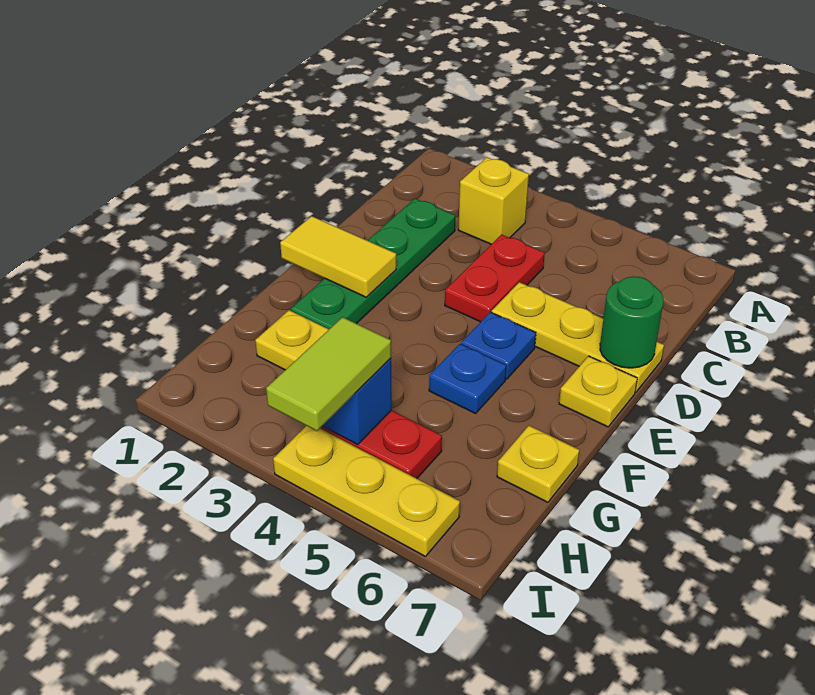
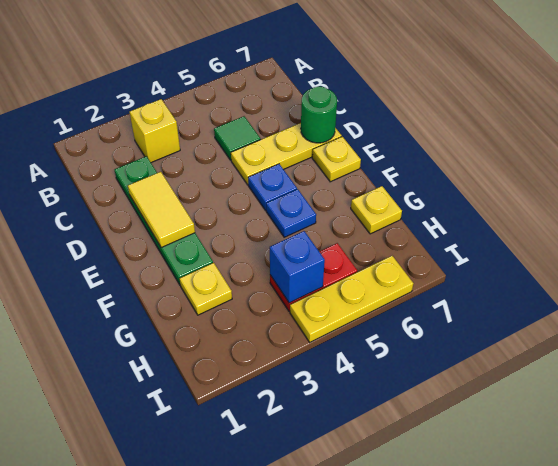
red 1x2 plate [445,235,545,322] -> none
none -> green 1x1 tile [214,116,261,160]
yellow 1x2 tile [280,216,396,297] -> yellow 1x2 tile turned to [128,172,195,248]
lime 1x2 tile [266,317,391,431] -> none

